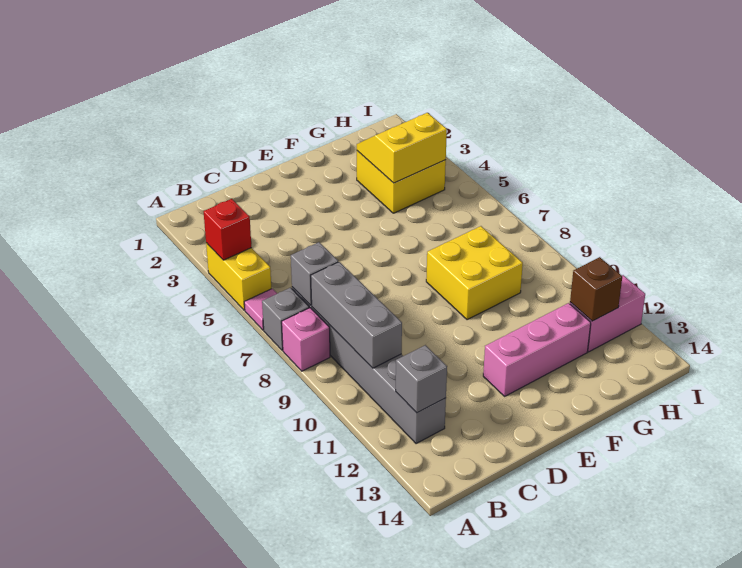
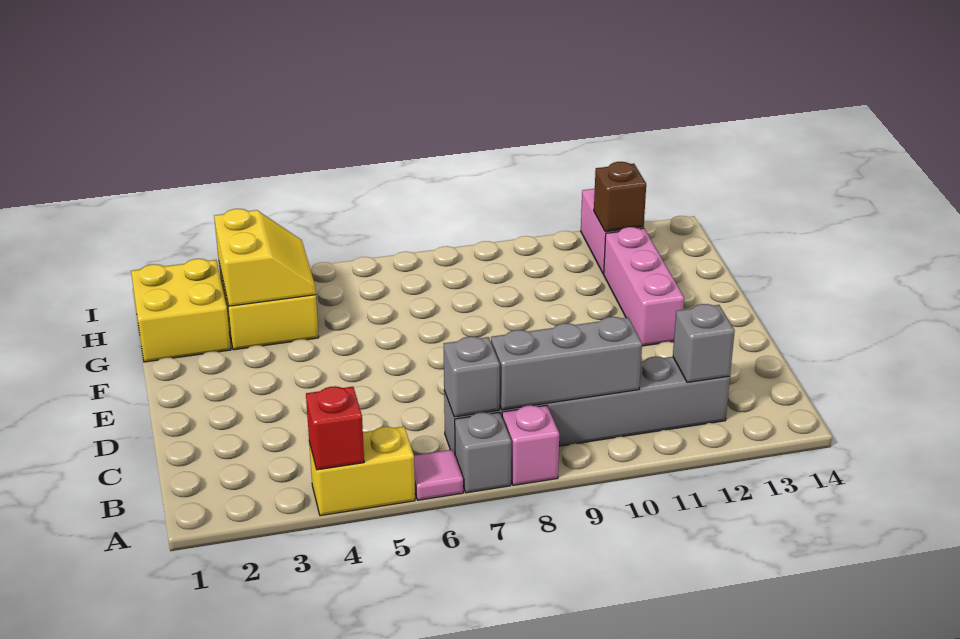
yellow 2x2 brick [426,226,523,320] -> yellow 2x2 brick moved to [131,259,231,362]
yellow 2x2 slope [357,113,447,183] -> yellow 2x2 slope turned to [214,209,316,306]

